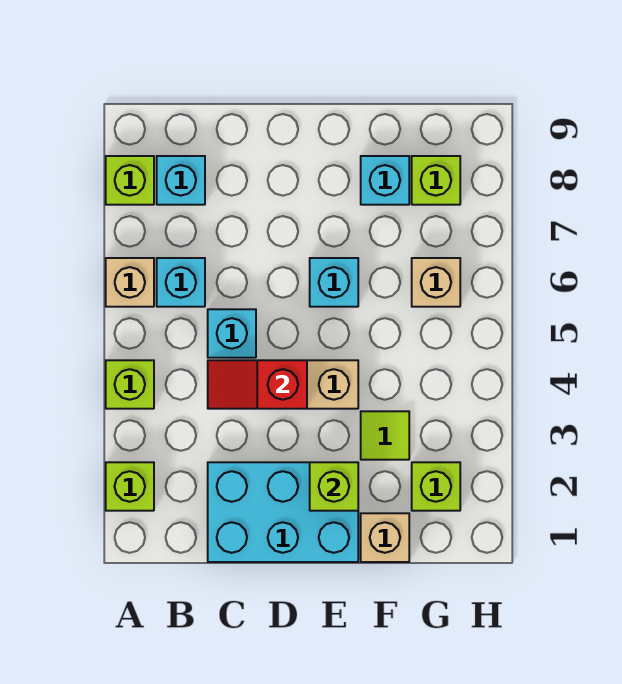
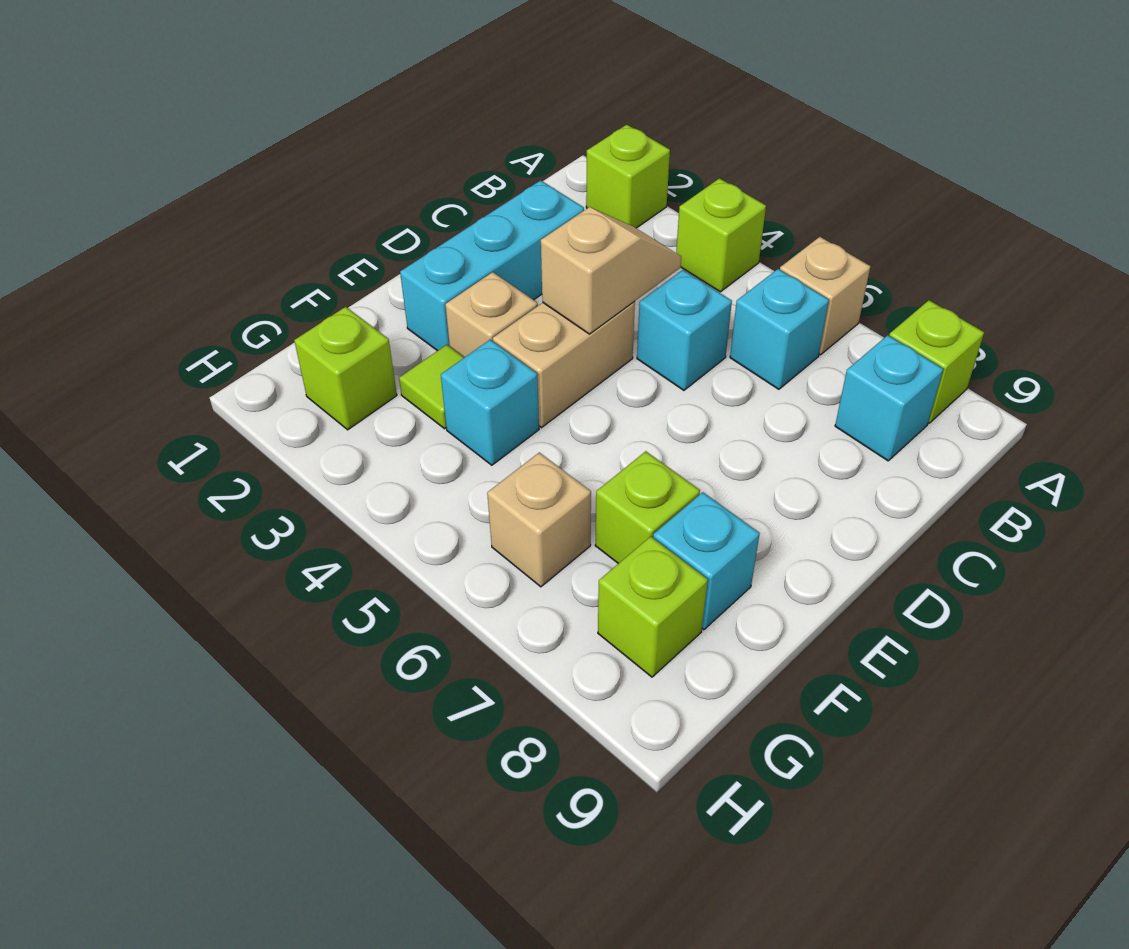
cyan 2x3 brick [208,462,358,562] -> cyan 1x3 brick [400,180,584,351]
red 1x2 slope [208,360,307,409] -> tan 1x2 slope [541,207,681,334]
lime 1x1 brick [310,462,358,511] -> lime 1x1 brick moved to [595,451,700,564]
cyan 1x1 brick [310,258,358,307] -> cyan 1x1 brick moved to [441,340,539,465]
tan 1x1 brick [361,513,409,562] -> tan 1x1 brick moved to [445,272,538,357]

